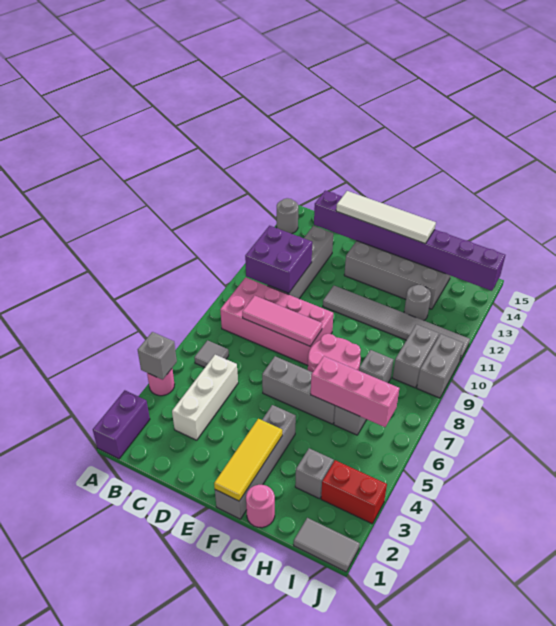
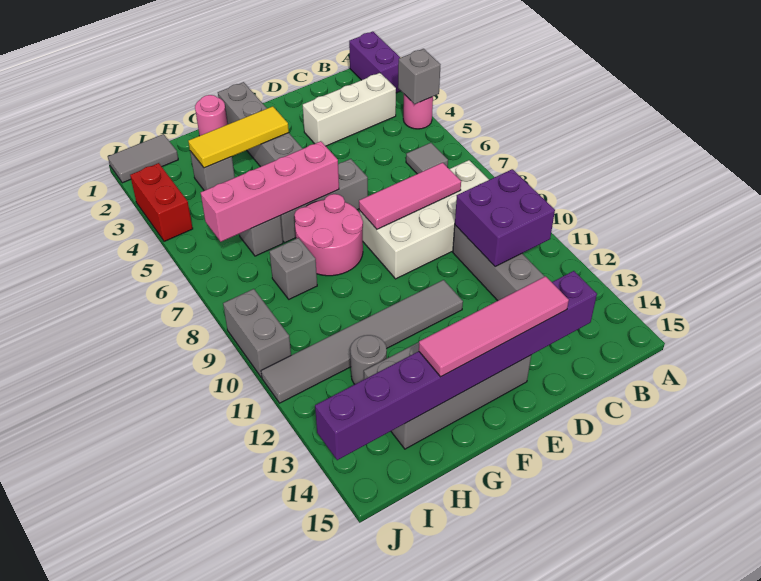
grey 1x1 round brick [277,198,298,234] -> none
pink 2x4 brick [220,277,333,365] -> white 2x4 brick [359,160,489,279]
white 1x3 brick [172,355,238,440] -> white 1x3 brick turned to [303,73,396,146]
white 1x4 tile [336,191,436,244] -> pink 1x4 tile [419,276,569,377]
yellow 1x3 tile [214,419,282,501] -> yellow 1x3 tile turned to [188,106,289,168]
pink 1x3 brick [311,356,399,427] -> pink 1x4 brick [201,141,339,242]
red 1x2 brick [321,460,387,524] -> red 1x2 brick turned to [130,163,193,241]
grey 1x2 brick [393,324,439,388] -> none

